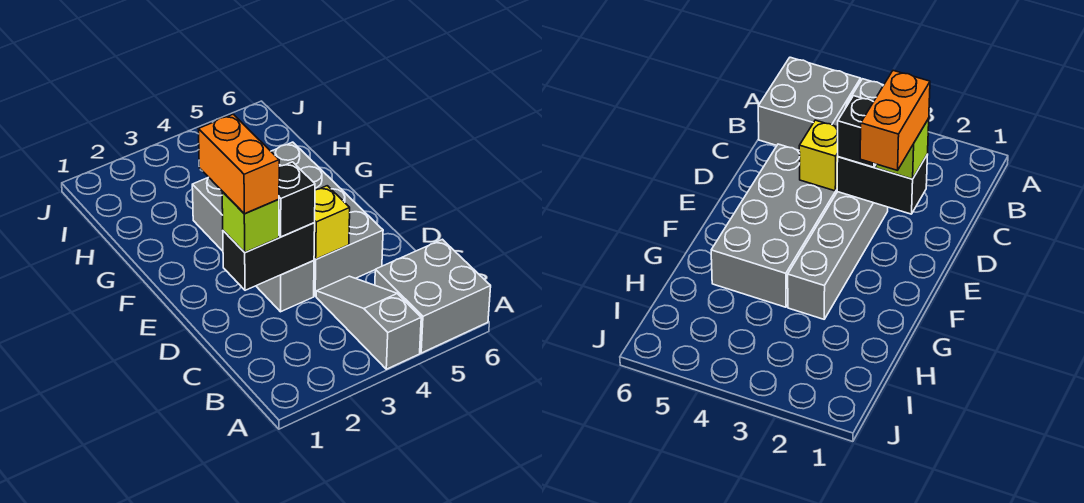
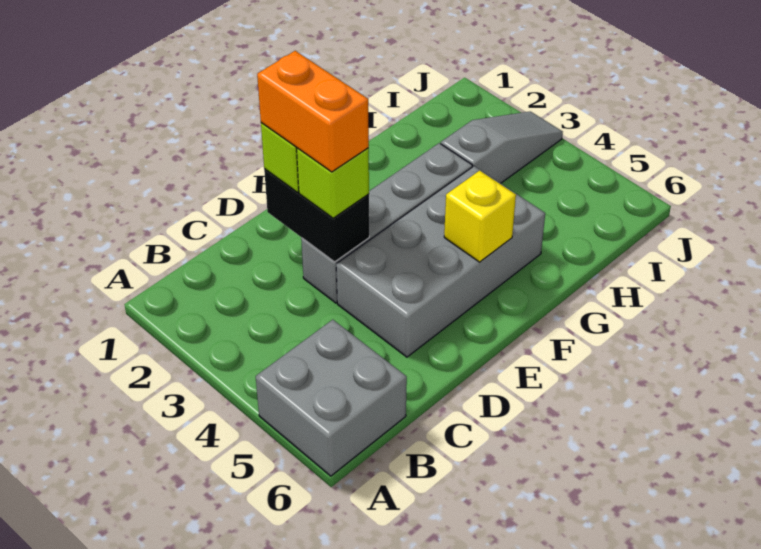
grey 1x3 slope [316,276,421,369] -> grey 1x3 slope moved to [441,111,563,183]
orange 1x2 brick [199,114,279,214] -> orange 1x2 brick turned to [257,51,369,172]
black 1x1 brick [279,162,315,237] -> lime 1x1 brick [297,148,369,218]
yellow 1x1 brick [314,186,350,259] -> yellow 1x1 brick moved to [444,171,516,262]

